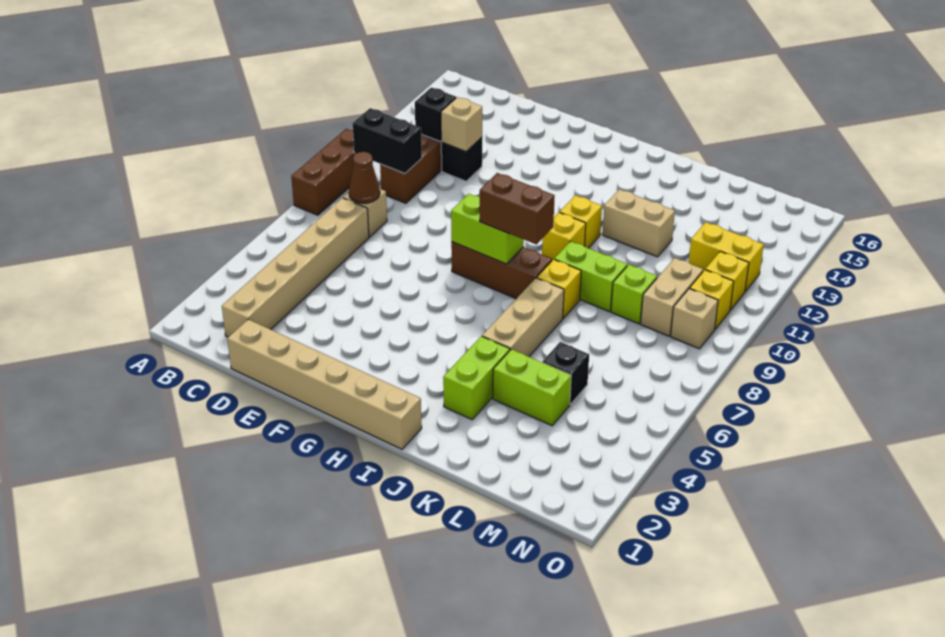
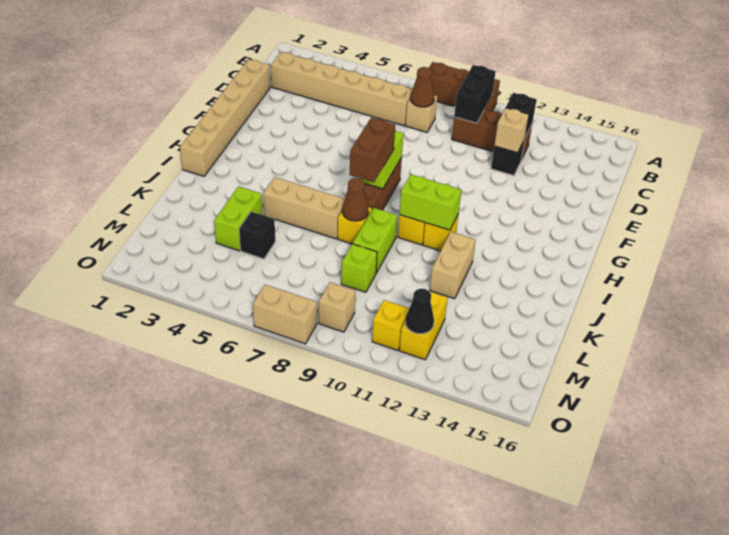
lime 1x2 brick [443,336,510,419] -> lime 1x2 brick moved to [399,175,461,230]
none -> brown 1x1 cone [342,178,368,221]
tan 1x2 brick [641,258,703,336] -> tan 1x2 brick moved to [253,285,317,344]
yellow 1x1 brick [690,270,734,329] -> none
none -> black 1x1 cone [405,289,434,334]

